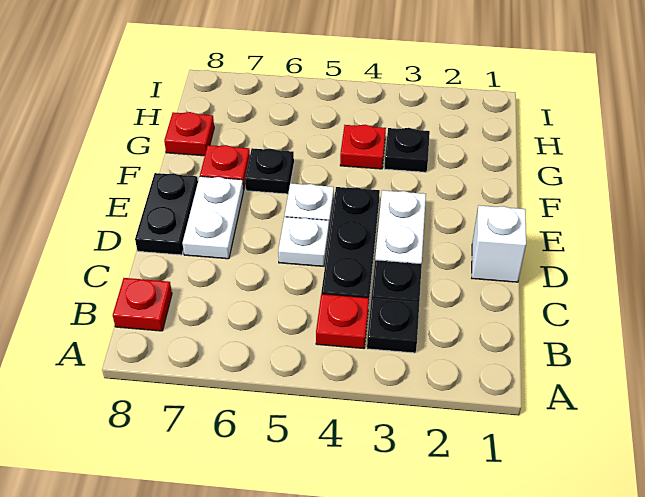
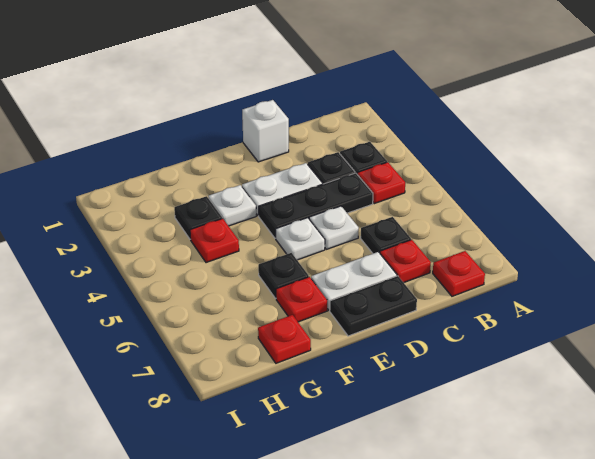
none -> black 1x1 plate [361,217,411,253]
none -> red 1x1 plate [380,240,431,283]
none -> white 1x1 plate [208,185,256,226]

